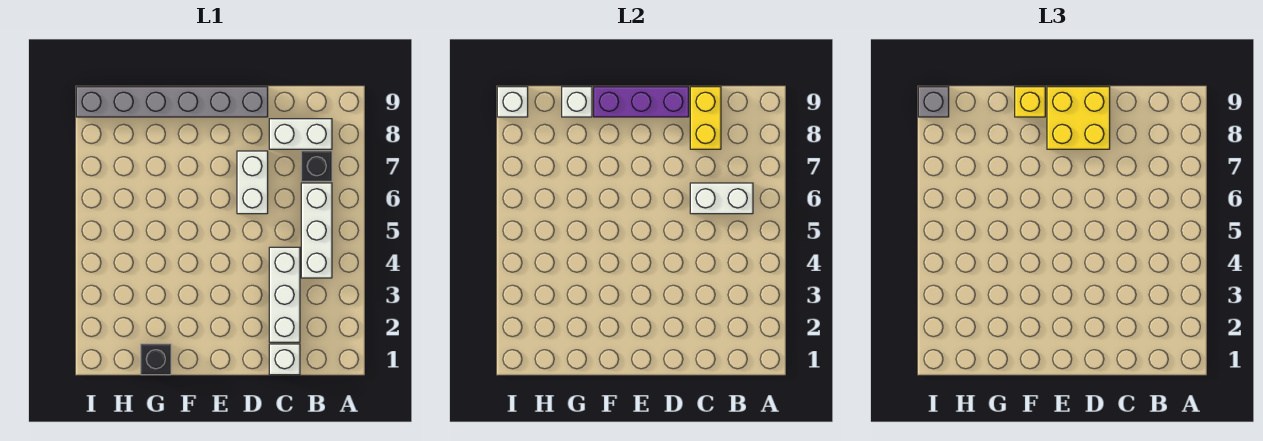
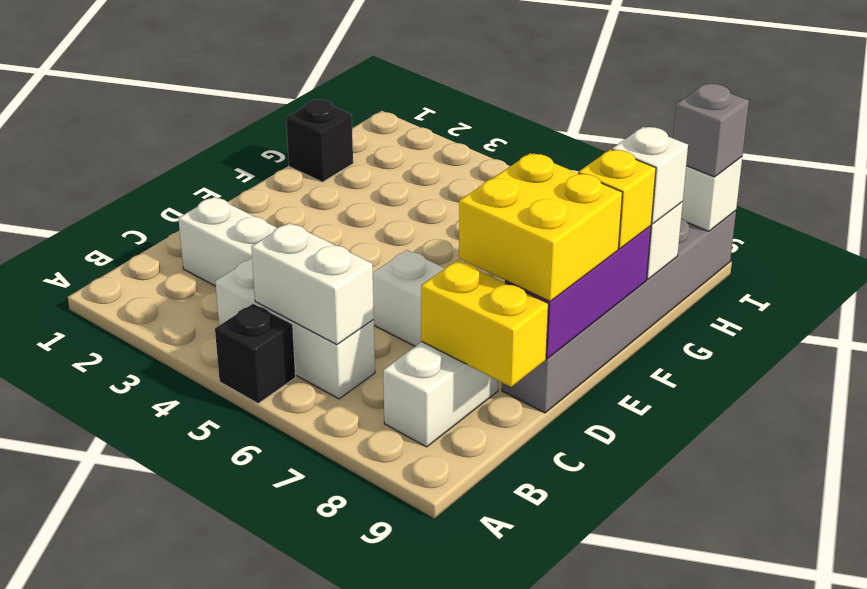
white 1x2 brick [690,183,753,214] -> white 1x2 brick turned to [251,223,374,345]
black 1x1 brick [301,151,332,181] -> black 1x1 brick moved to [215,304,296,404]
white 1x1 brick [269,344,300,375] -> white 1x1 brick moved to [612,127,688,224]

